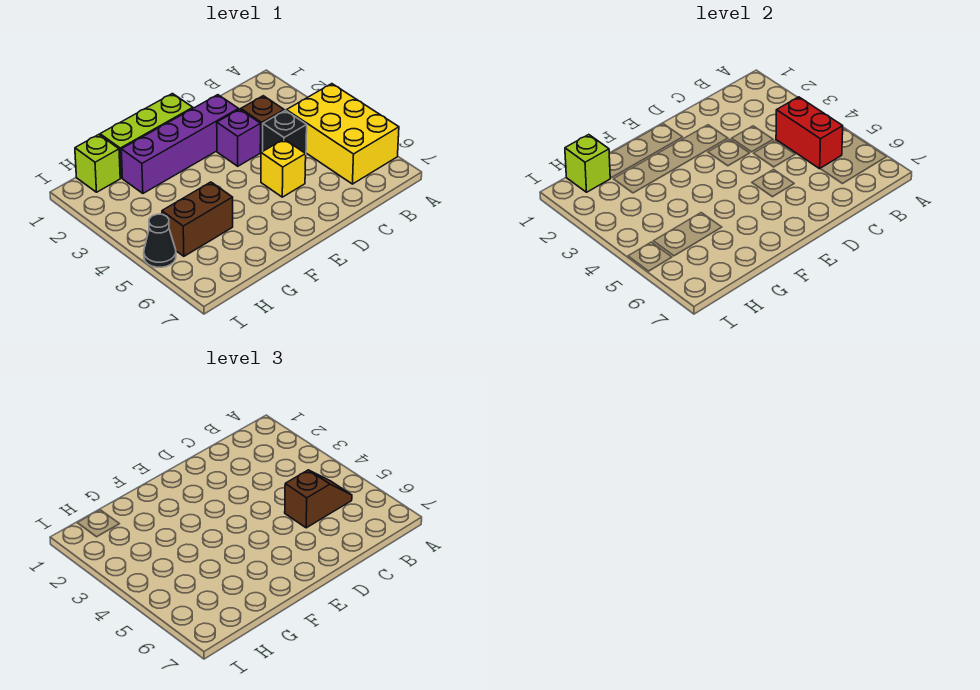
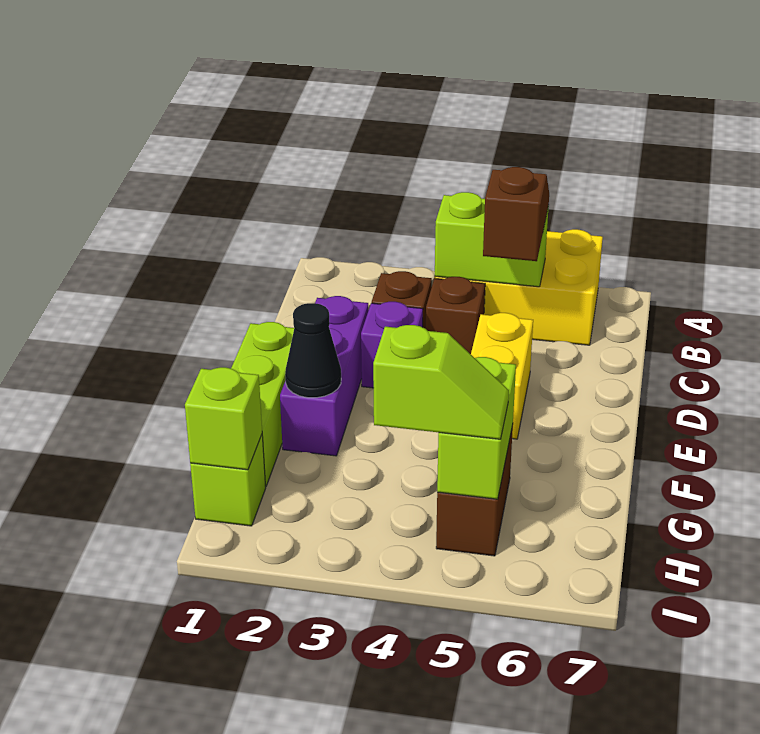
red 1x2 brick [776,97,843,169] -> lime 1x2 brick [435,192,549,287]
black 1x1 brick [263,110,307,154] -> brown 1x1 brick [426,277,485,354]
purple 1x4 brick [121,95,239,193] -> purple 1x3 brick [280,296,369,456]
yellow 1x1 brick [261,139,306,197] -> yellow 1x2 brick [471,313,533,439]
none -> lime 1x2 brick [437,357,516,499]
none -> lime 1x2 slope [373,325,509,439]
black 1x1 cone [144,214,176,267] -> black 1x1 cone moved to [285,303,341,398]

